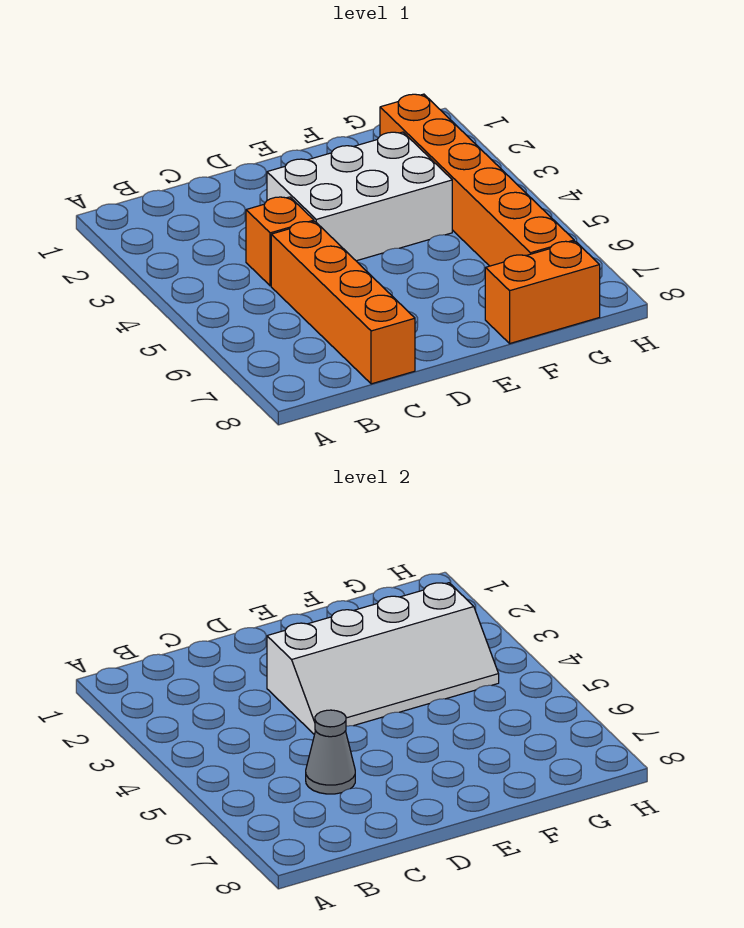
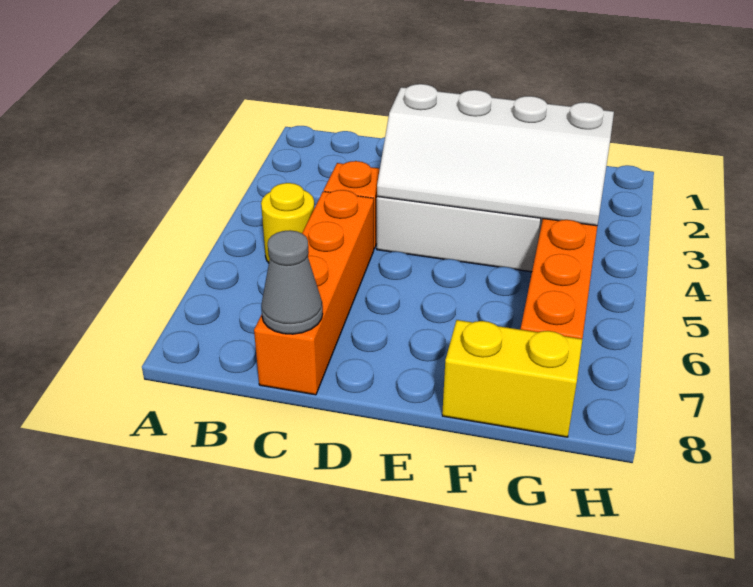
none -> yellow 1x1 round brick [261,183,314,263]
grey 1x1 cone [306,710,355,794] -> grey 1x1 cone moved to [261,230,323,334]
orange 1x2 brick [485,241,600,343] -> yellow 1x2 brick [442,320,582,437]

